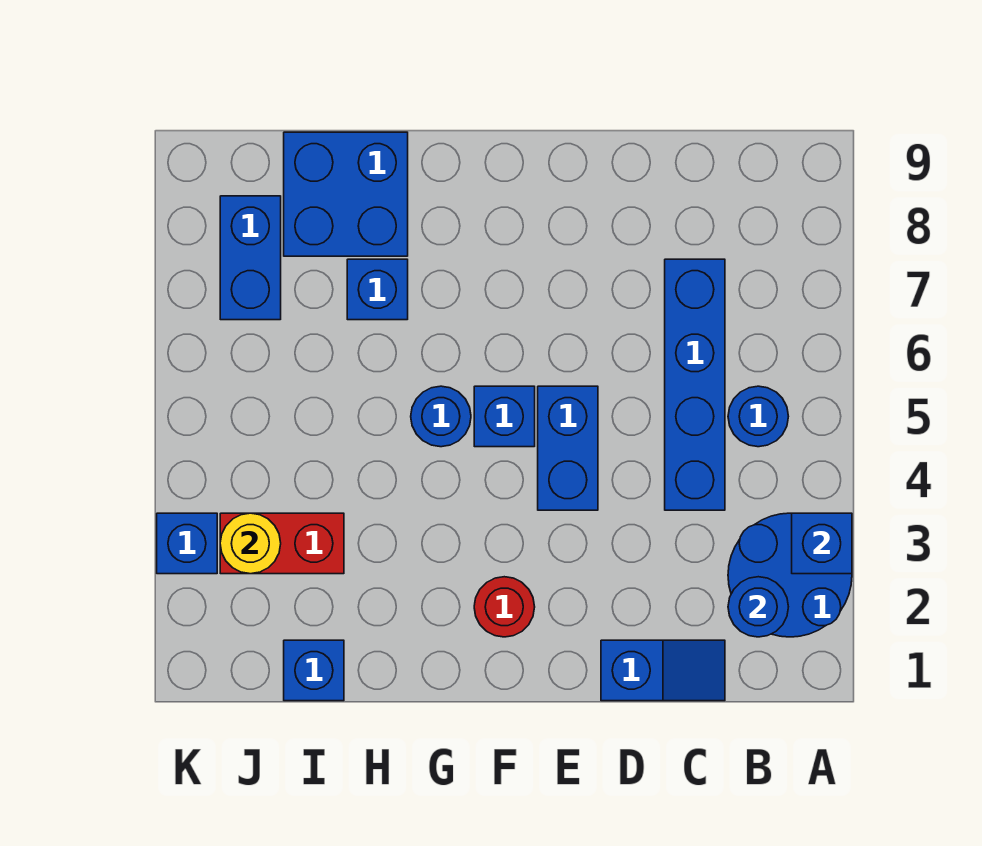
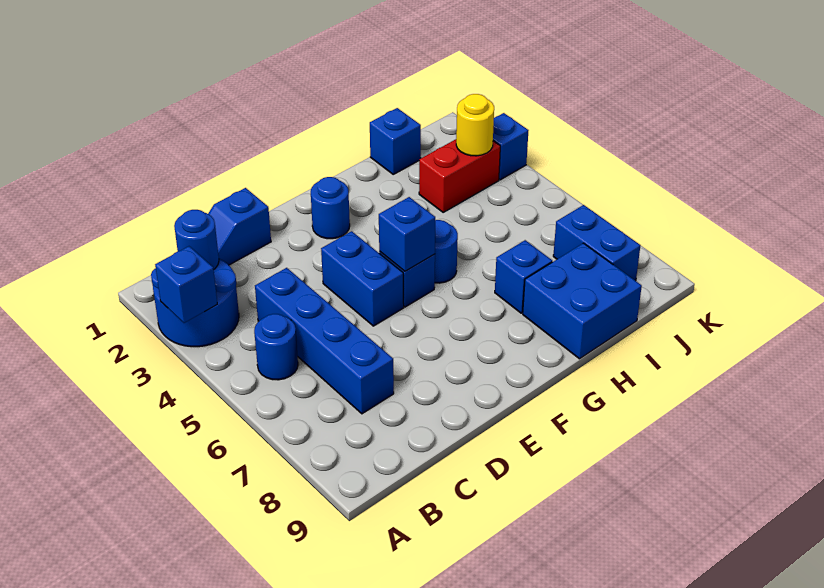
red 1x1 round brick [474,577,535,637] -> blue 1x1 round brick [311,177,350,239]
none -> blue 1x1 brick [379,197,435,271]

